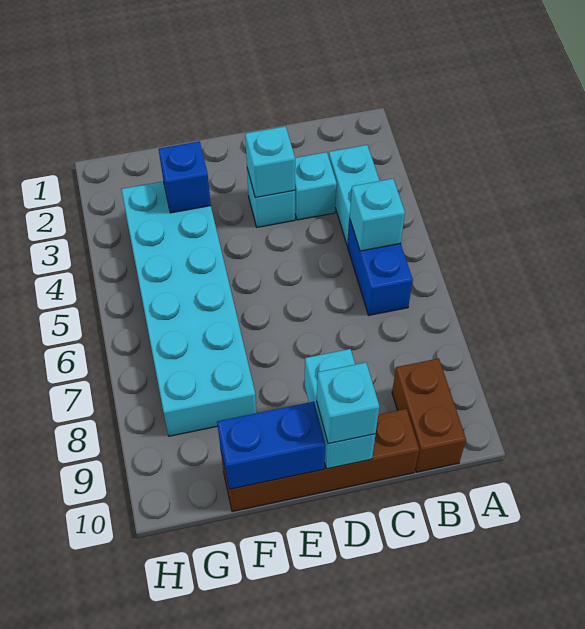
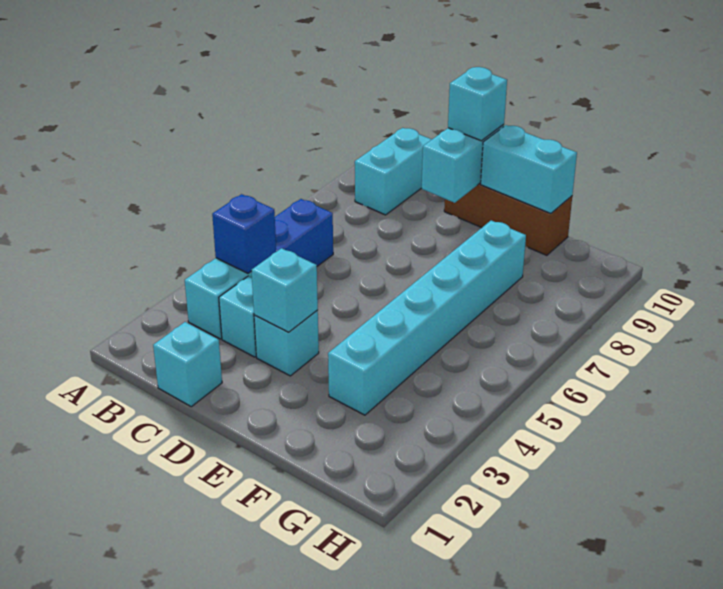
cyan 1x1 brick [350,179,405,251] -> cyan 1x1 brick moved to [153,322,222,407]
brown 1x2 brick [392,358,466,472] -> cyan 1x2 brick [355,128,432,215]
brown 1x4 brick [221,409,419,512] -> brown 1x3 brick [444,183,572,255]
blue 1x2 brick [217,402,326,489] -> cyan 1x2 brick [481,125,577,214]
cyan 2x6 brick [121,181,256,436] -> cyan 1x6 brick [328,220,526,415]
blue 1x1 brick [159,141,211,213] -> blue 1x1 brick moved to [212,194,276,273]

